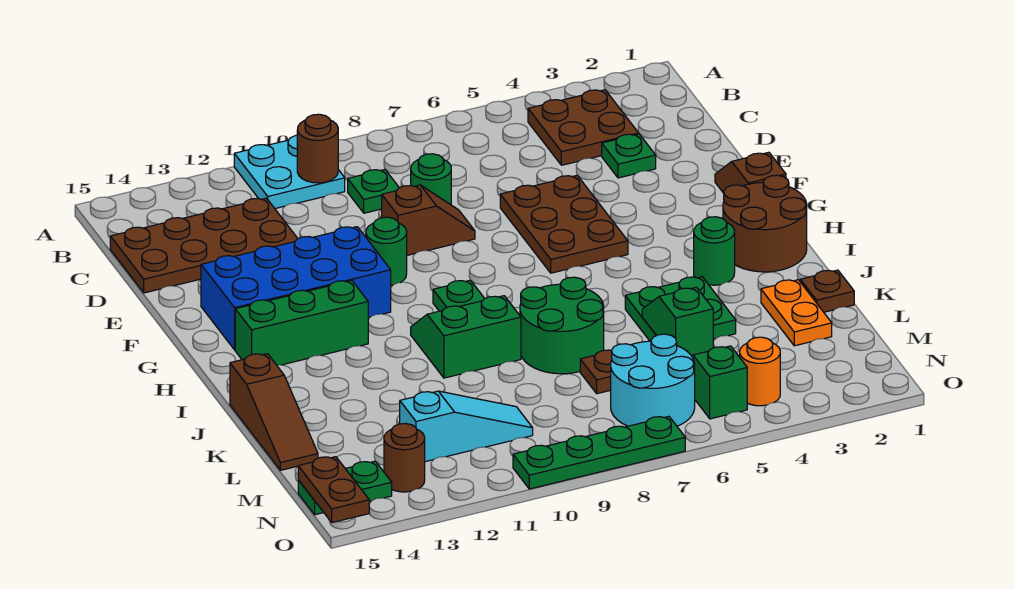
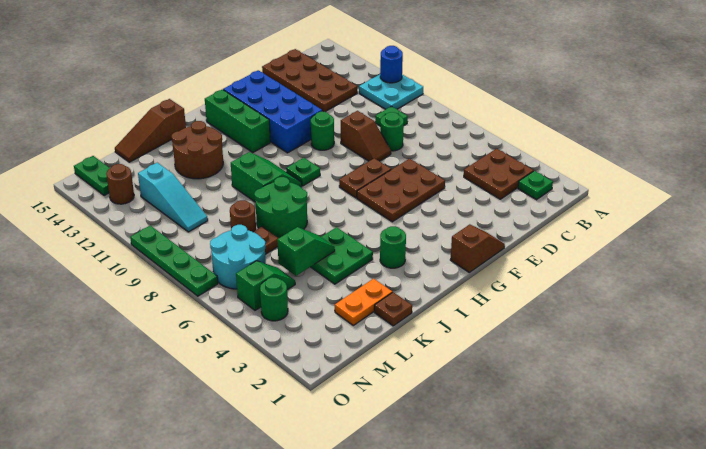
none -> blue 1x1 round brick [380,46,403,83]
brown 1x1 round brick [297,114,338,183] -> brown 1x1 round brick moved to [230,200,256,232]
green 1x1 plate [602,134,656,178] -> green 1x1 plate moved to [518,171,553,200]
brown 2x2 round brick [723,175,807,272] -> brown 2x2 round brick moved to [171,121,223,179]
orange 1x1 round brick [740,337,780,406] -> green 1x1 round brick [260,277,288,321]
brown 1x2 plate [298,457,369,523] -> brown 1x2 plate moved to [339,158,391,198]

